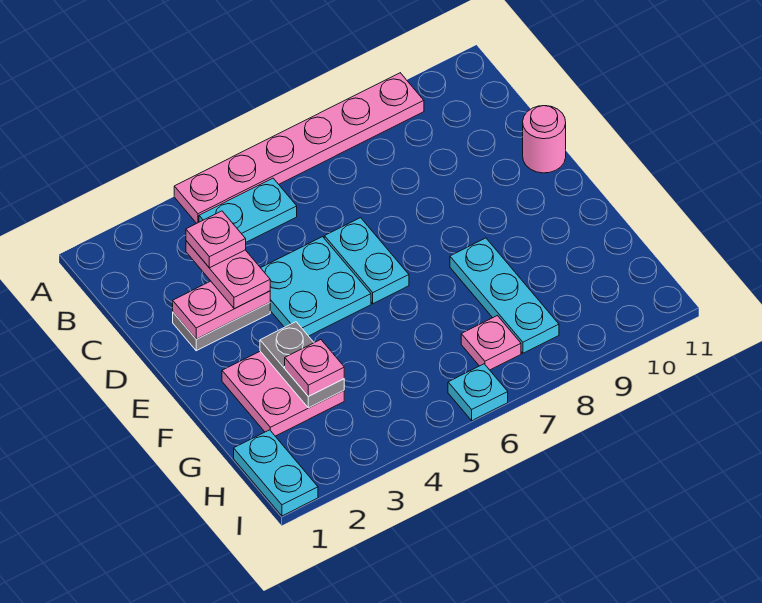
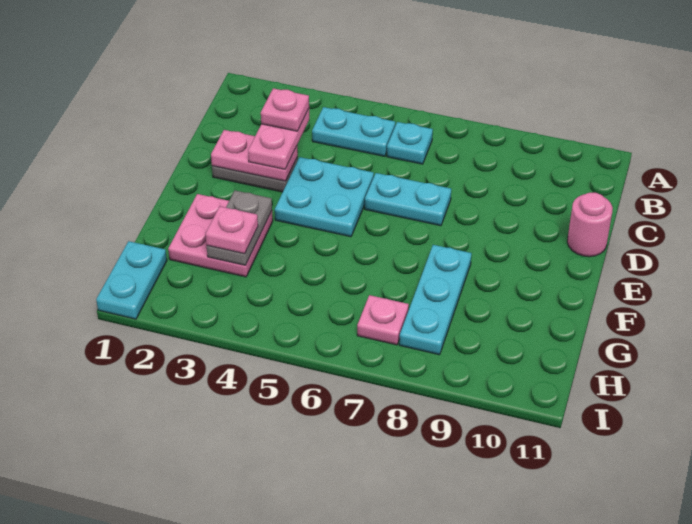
pink 1x6 plate [174,73,424,223] -> none
cyan 1x2 plate [324,218,409,304] -> cyan 1x2 plate turned to [365,173,451,226]
cyan 1x1 plate [448,364,508,421] -> cyan 1x1 plate moved to [387,122,433,164]

